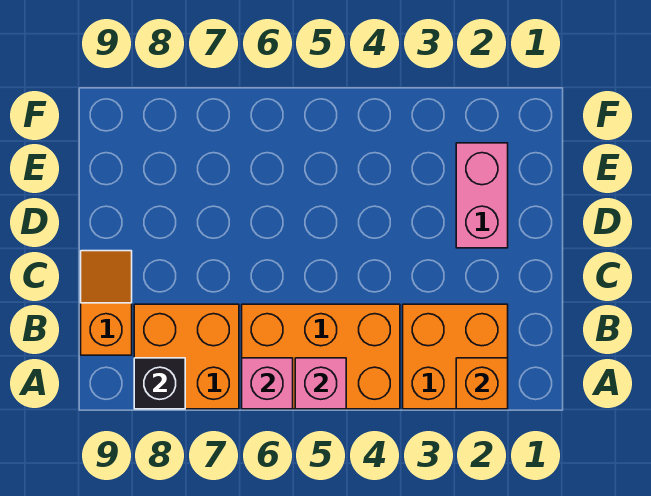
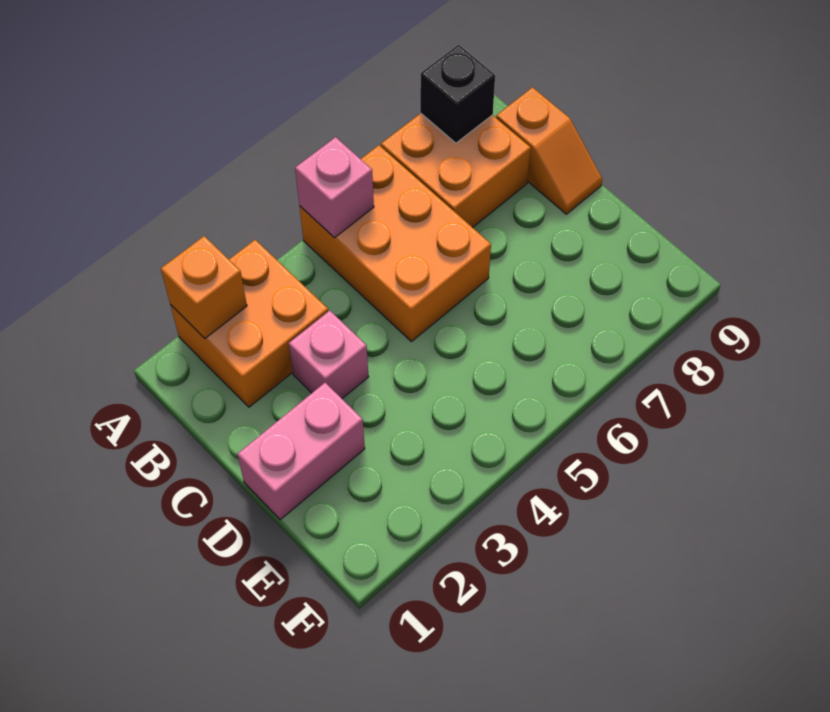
orange 2x3 brick [242,304,400,409] -> orange 2x3 brick turned to [300,145,491,341]
pink 1x1 brick [242,358,293,409] -> pink 1x1 brick moved to [289,311,369,398]
pink 1x2 brick [456,143,508,248] -> pink 1x2 brick turned to [238,383,365,520]

